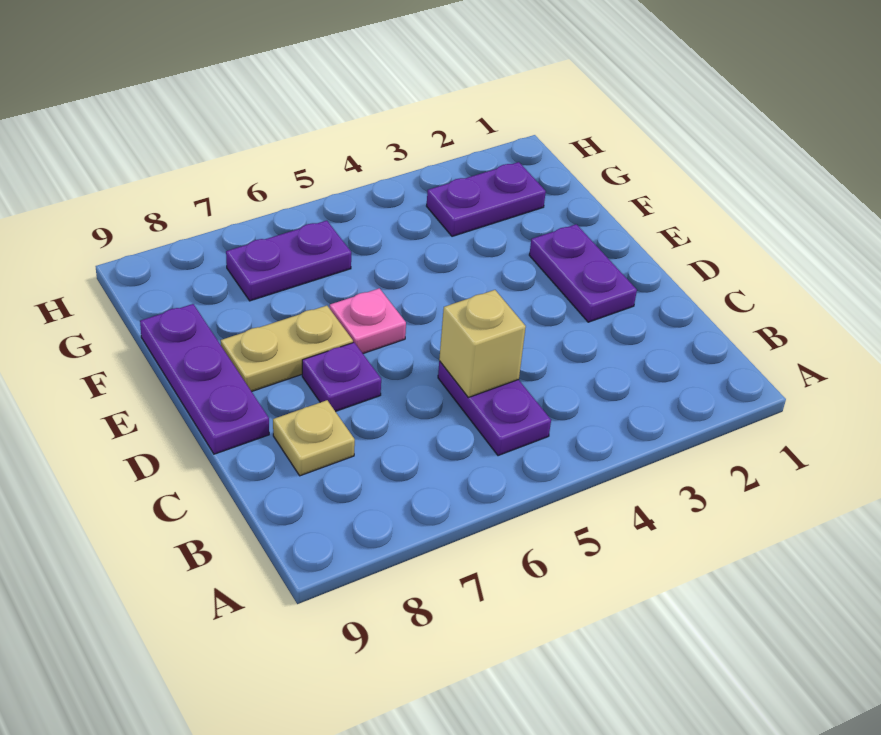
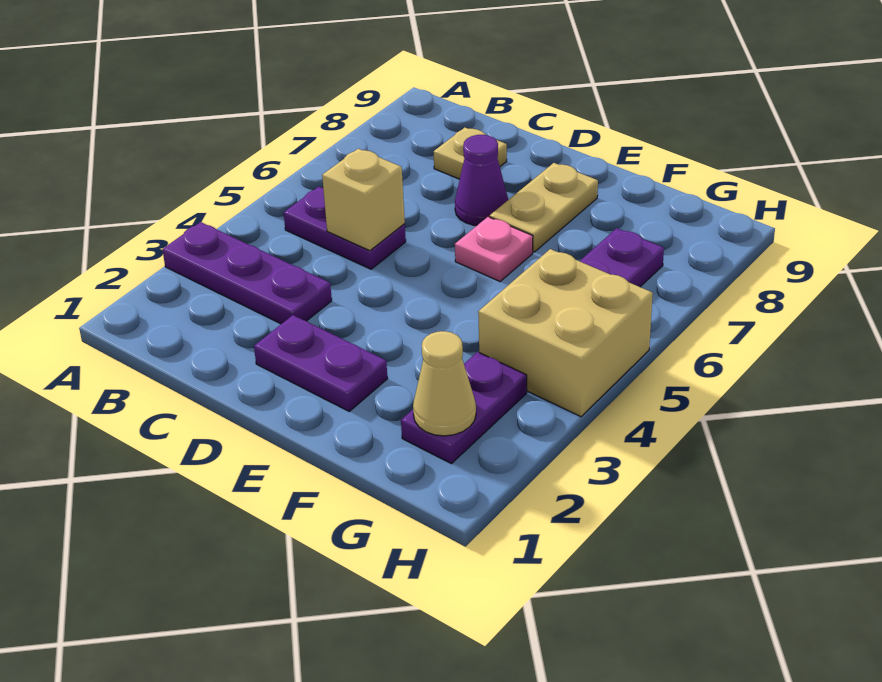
purple 1x1 plate [302,343,381,412] -> purple 1x1 cone [455,135,508,225]
purple 1x3 plate [140,304,269,454] -> purple 1x3 plate moved to [162,222,332,324]
none -> tan 1x1 cone [413,331,476,436]
none -> tan 2x2 brick [478,249,653,417]

